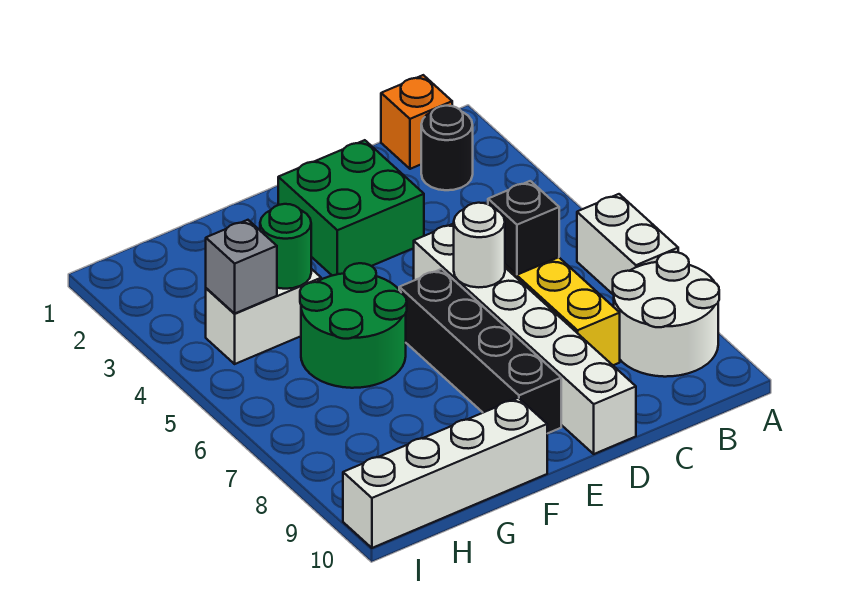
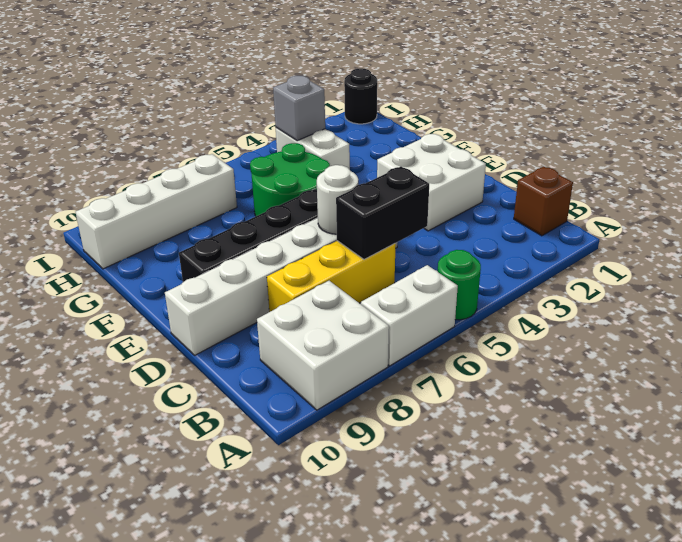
white 2x2 round brick [613,252,719,377] -> white 2x2 brick [257,281,389,410]
orange 1x1 brick [381,75,452,169] -> brown 1x1 brick [514,167,573,236]
black 1x1 round brick [421,106,473,190] -> black 1x1 round brick moved to [344,68,377,124]
black 1x1 brick [488,181,559,275] -> black 1x2 brick [336,166,429,259]
green 2x2 brick [278,140,424,276] -> white 2x2 brick [377,134,486,231]
white 1x4 brick [343,398,547,548] -> white 1x4 brick turned to [76,154,237,269]
green 1x1 round brick [260,204,311,289] -> green 1x1 round brick moved to [438,250,481,320]

